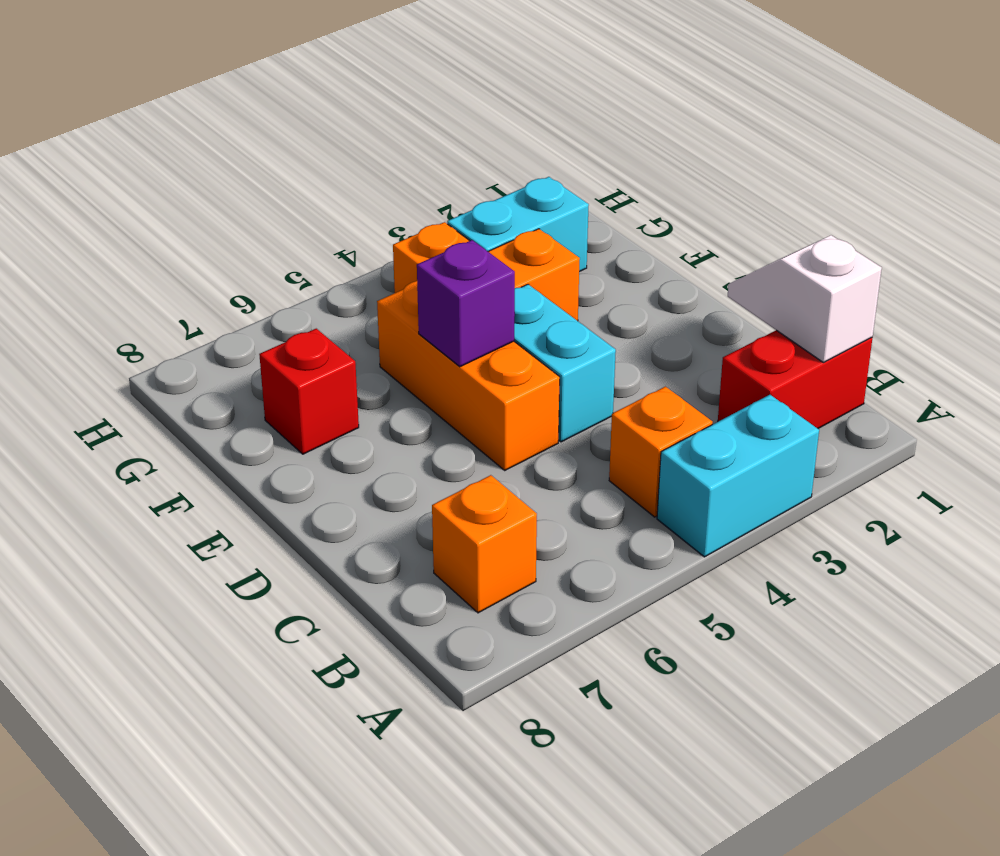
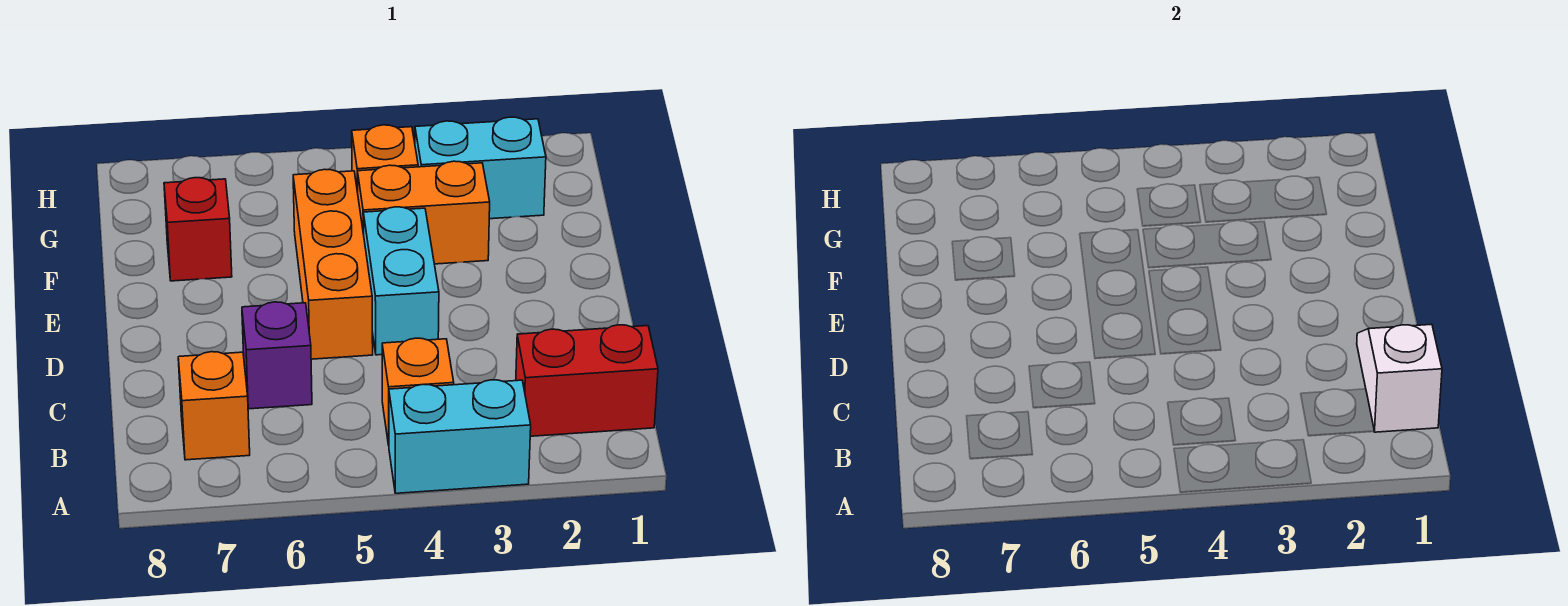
purple 1x1 brick [417,240,515,367] -> purple 1x1 brick moved to [242,302,312,409]

